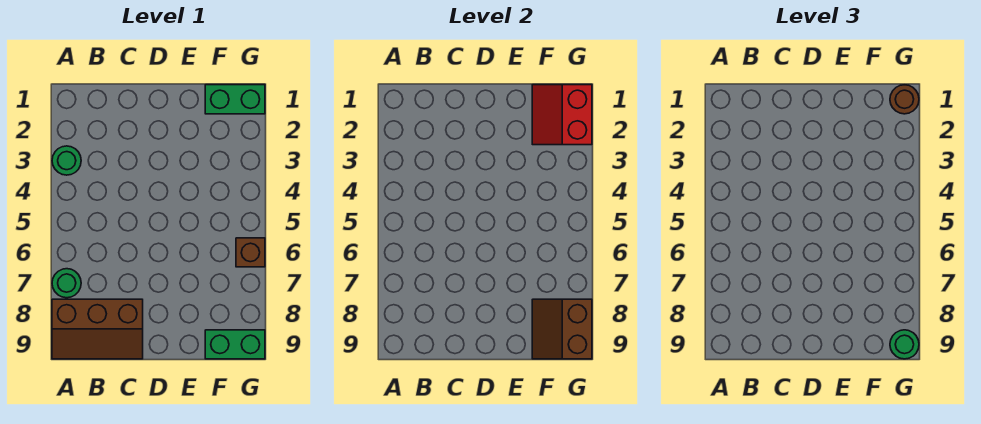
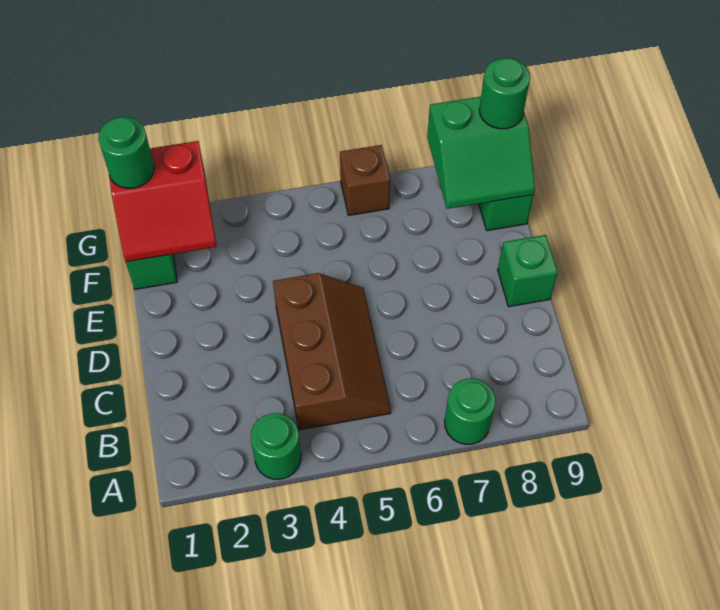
brown 2x3 slope [52,299,143,359] -> brown 2x3 slope moved to [273,273,391,430]
none -> green 1x1 brick [498,235,558,307]
brown 2x2 slope [532,299,592,359] -> green 2x2 slope [427,97,535,209]
brown 1x1 round brick [890,85,919,114] -> green 1x1 round brick [98,117,154,188]

